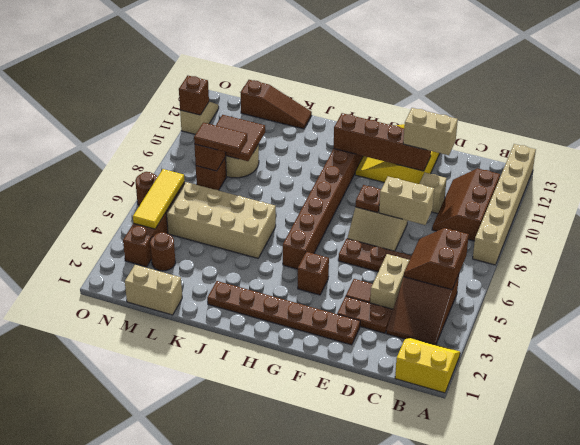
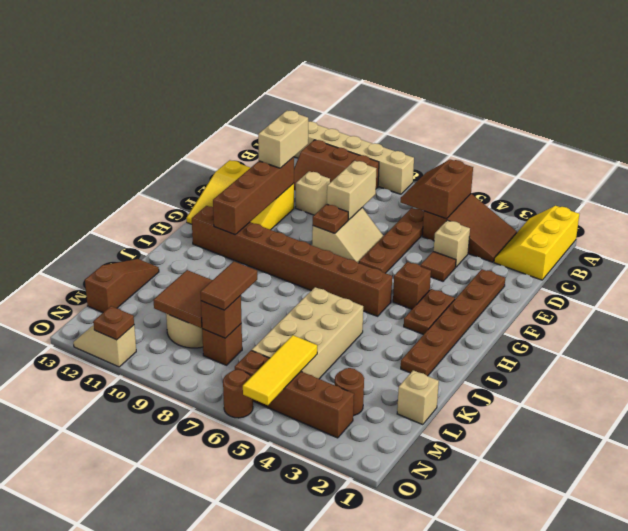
yellow 2x2 slope [395,338,460,393] -> yellow 2x3 slope [494,206,579,280]
brown 2x2 slope [404,228,469,290] -> brown 2x2 slope turned to [400,159,473,219]
brown 1x2 plate [337,296,393,333] -> brown 1x2 plate moved to [404,289,455,335]
tan 1x2 brick [370,254,410,309] -> tan 1x1 brick [434,220,470,267]
tan 1x2 brick [125,265,182,315] -> tan 1x1 brick [397,370,439,425]
yellow 1x3 tile [133,169,185,229] -> yellow 1x3 tile turned to [243,335,317,405]
brown 1x1 brick [179,76,209,115] -> brown 1x1 plate [93,306,134,340]

